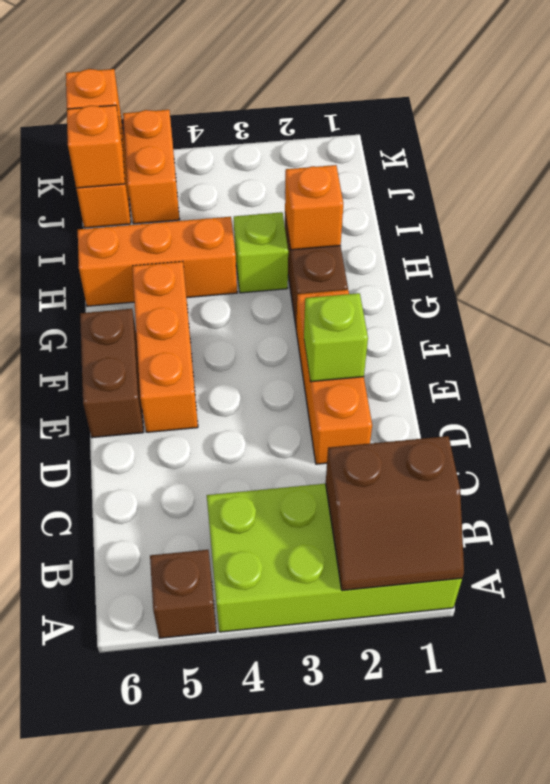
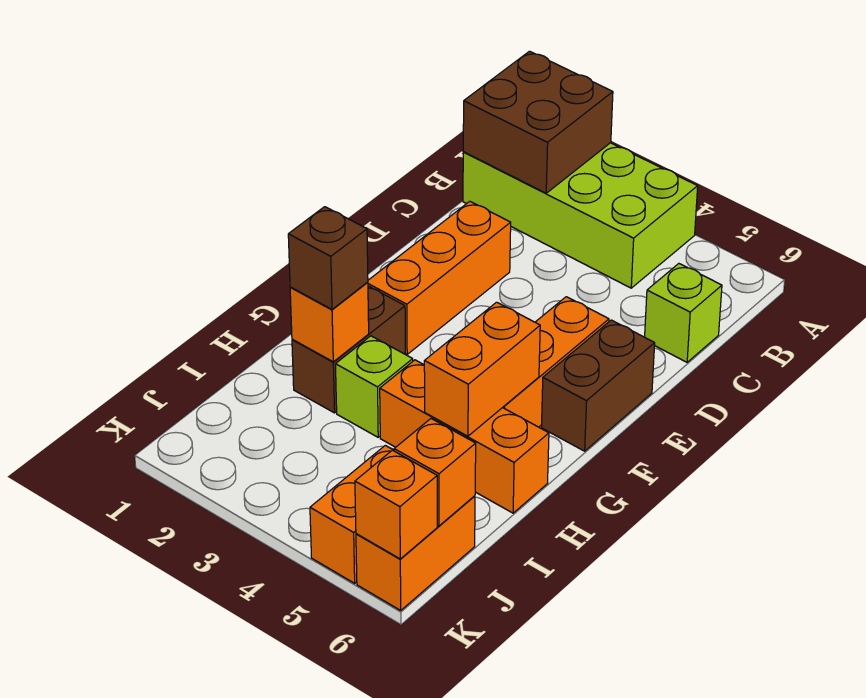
brown 2x2 slope [326,436,464,590] -> brown 2x2 brick [463,51,613,193]
brown 1x1 brick [150,550,216,638] -> brown 1x1 brick moved to [288,207,368,309]
lime 1x1 brick [304,293,368,382] -> lime 1x1 brick moved to [645,264,722,362]
none -> orange 1x2 brick [424,302,540,436]

